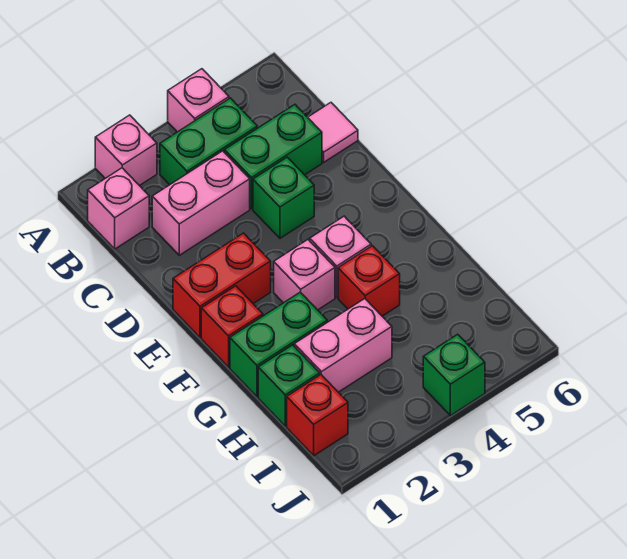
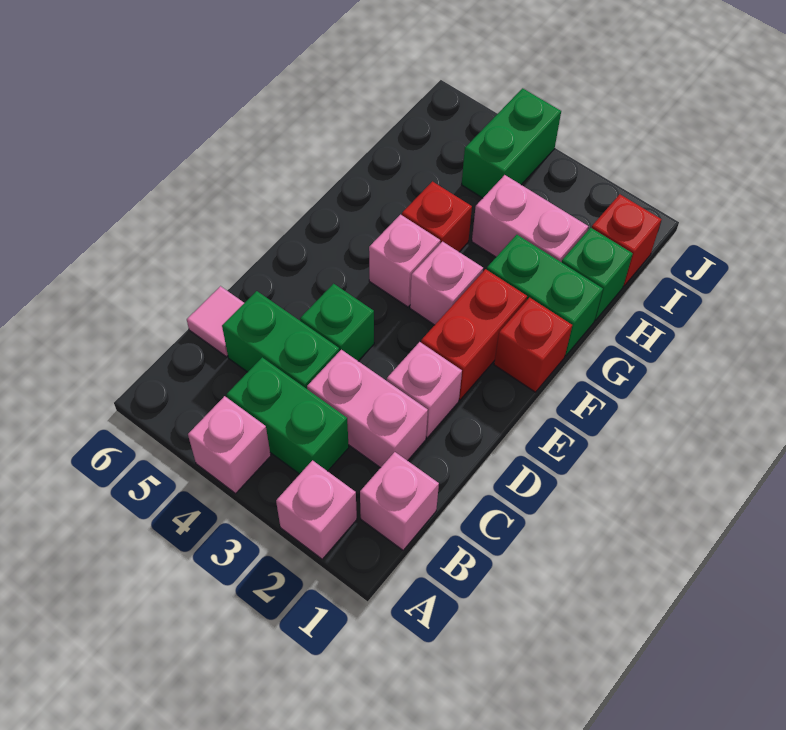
none -> pink 1x1 brick [387,342,462,438]
red 1x2 brick [173,233,271,338] -> red 1x2 brick turned to [421,269,527,400]
green 1x1 brick [423,334,485,416] -> green 1x2 brick [462,88,561,198]

